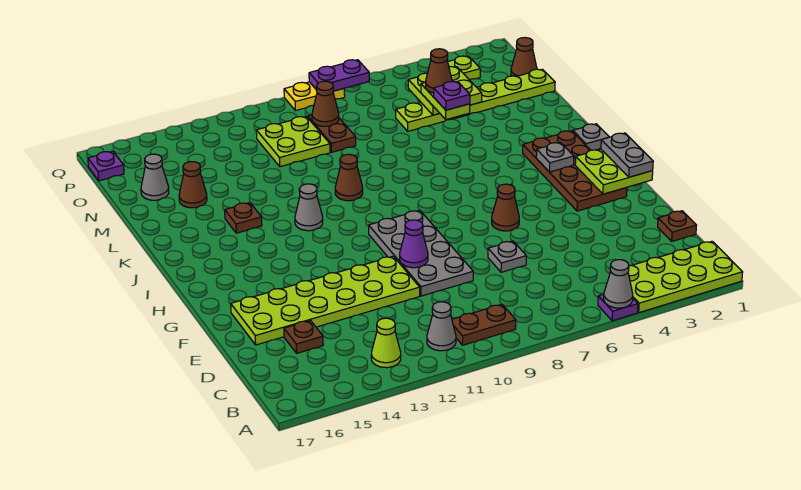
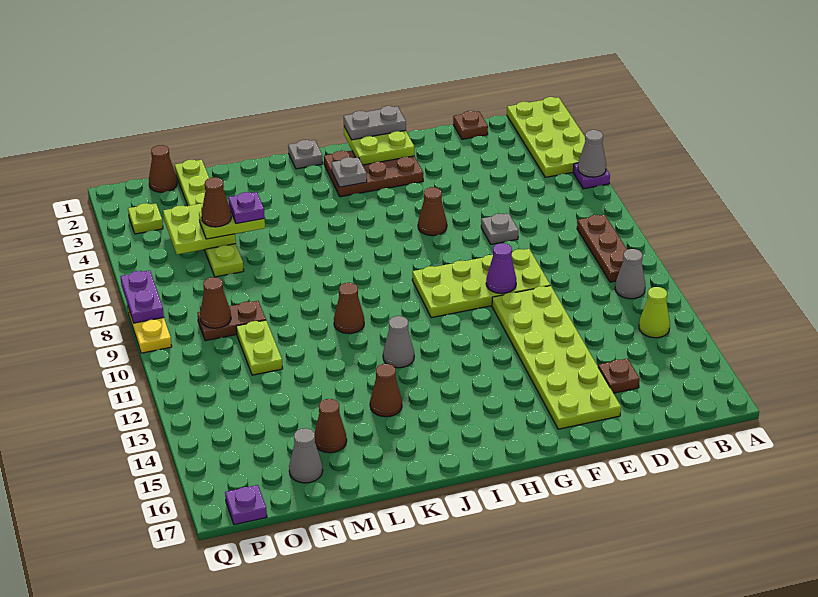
brown 1x2 plate [452,304,516,345] -> brown 1x3 plate [577,215,627,282]
grey 2x4 plate [369,210,473,296] -> lime 2x4 plate [412,249,550,318]
brown 2x4 plate [523,131,627,211] -> brown 2x3 plate [324,151,423,197]
brown 1x1 plate [225,203,262,233] -> brown 1x1 cone [370,364,402,417]
lime 2x2 plate [256,116,330,167] -> lime 1x2 plate [236,320,283,375]

